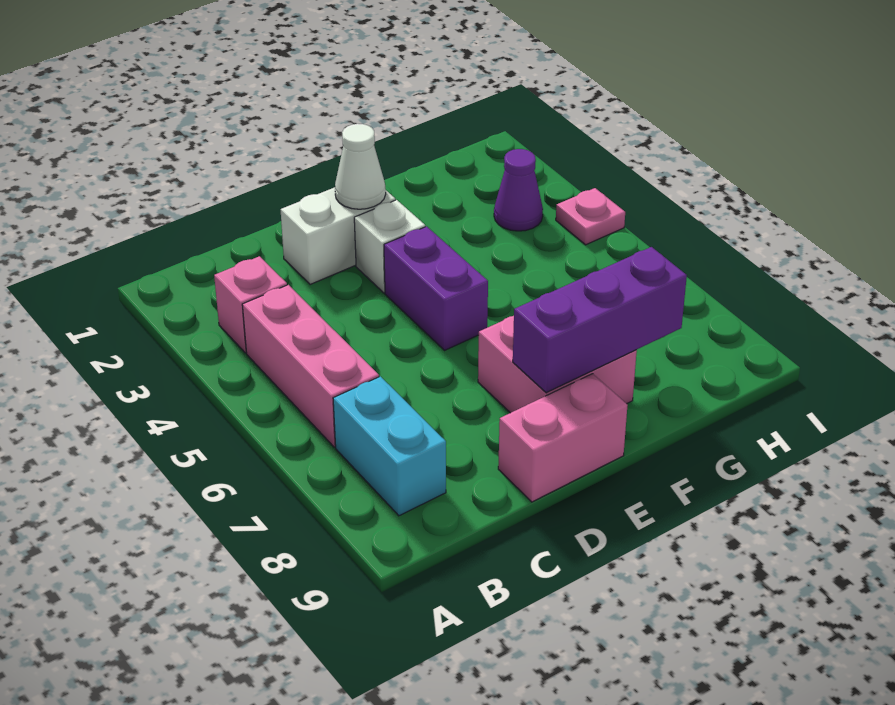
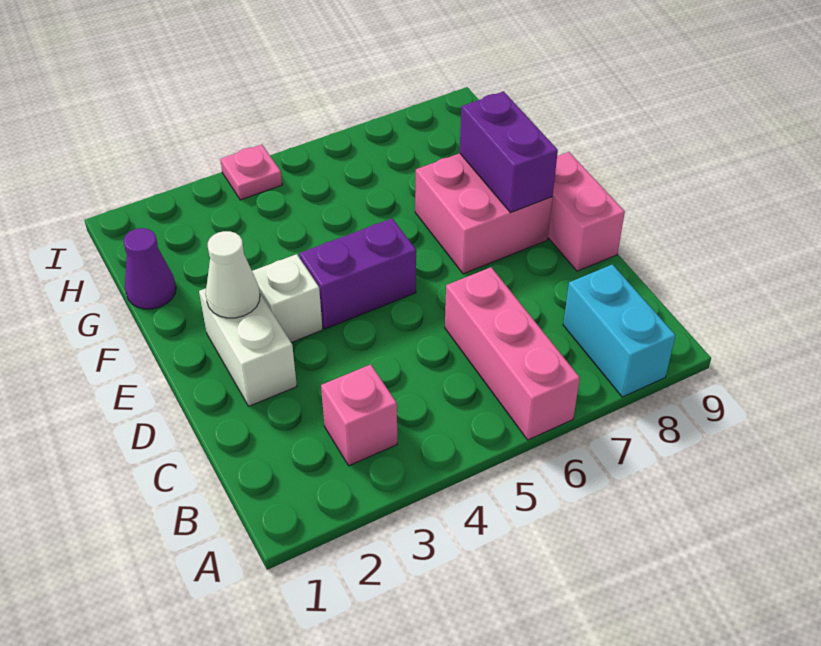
pink 1x3 brick [242,285,379,447] -> pink 1x3 brick turned to [445,267,580,440]
cyan 1x2 brick [333,376,446,516] -> cyan 1x2 brick turned to [563,264,675,397]
purple 1x3 brick [513,247,687,393] -> purple 1x2 brick [460,91,558,213]
purple 1x1 cone [494,149,543,231] -> purple 1x1 cone moved to [124,228,176,309]

